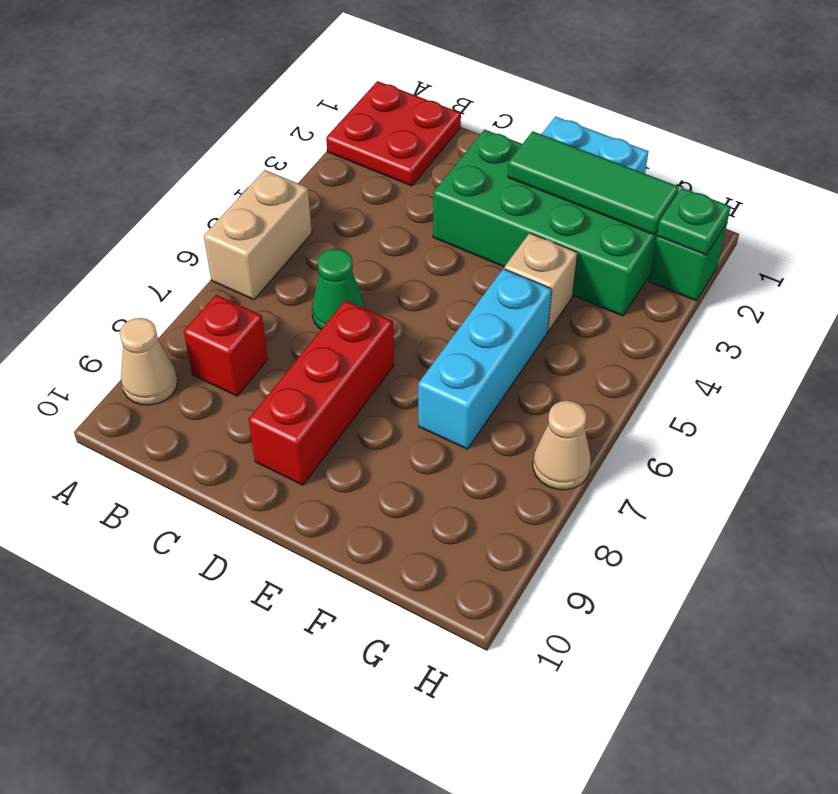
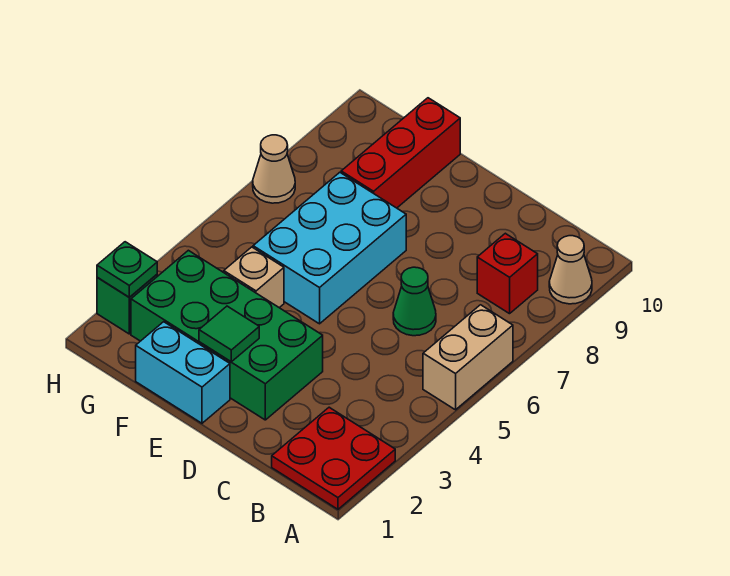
red 1x3 brick [248,300,394,485] -> red 1x3 brick moved to [341,98,460,208]
green 1x3 tile [508,131,679,235] -> green 1x1 tile [199,306,259,362]
cyan 1x3 brick [418,269,552,449] -> cyan 2x3 brick [253,172,406,324]

